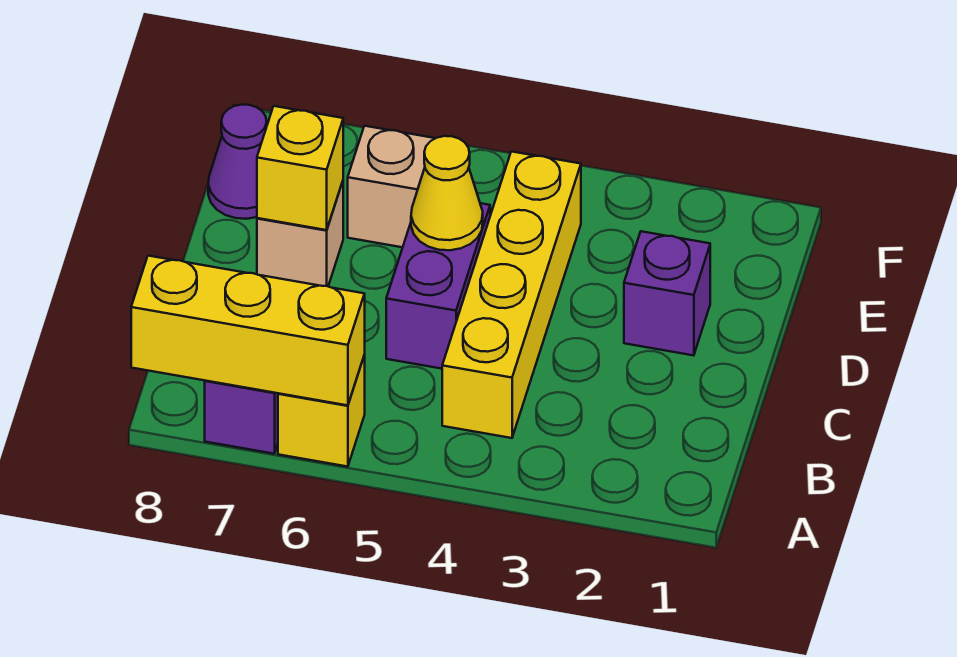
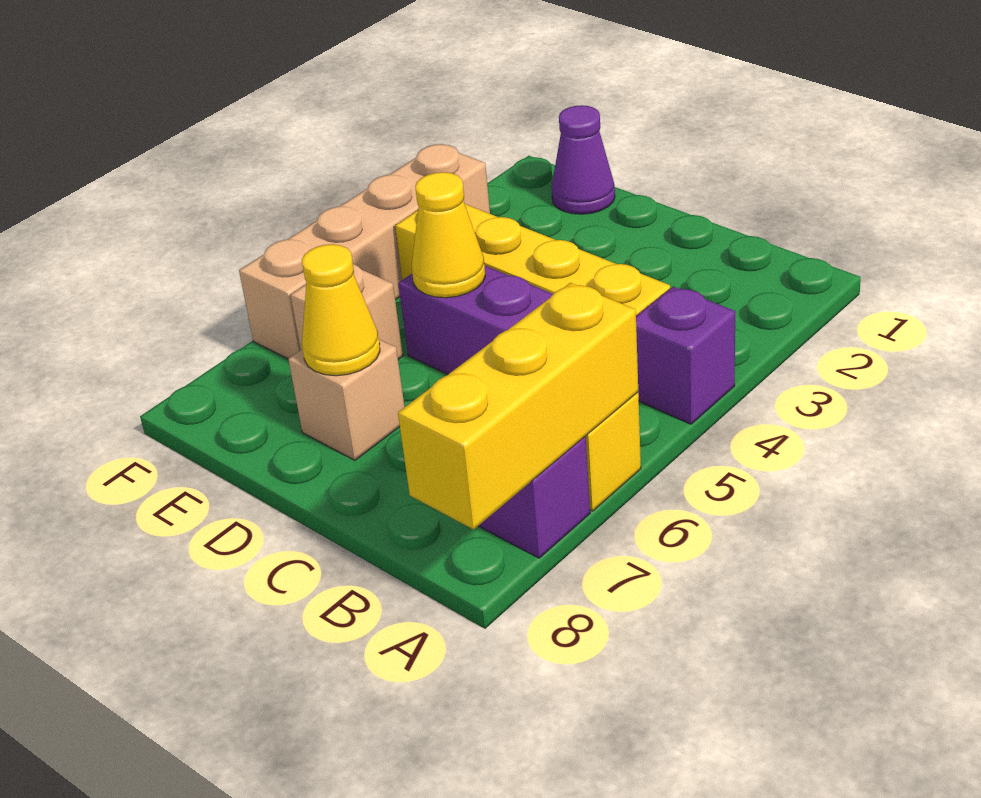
purple 1x1 brick [624,231,710,356] -> purple 1x1 brick moved to [636,287,735,424]
yellow 1x1 brick [257,106,343,230] -> yellow 1x1 cone [302,244,380,376]
purple 1x1 cone [208,105,267,219] -> purple 1x1 cone moved to [551,105,615,214]
none -> tan 1x4 brick [239,144,490,359]

